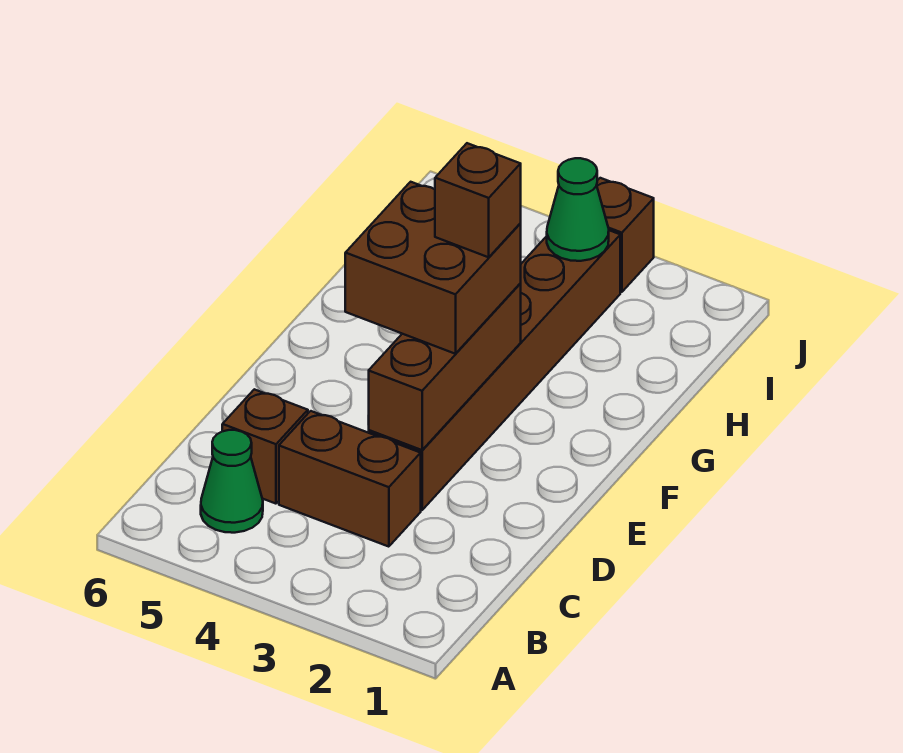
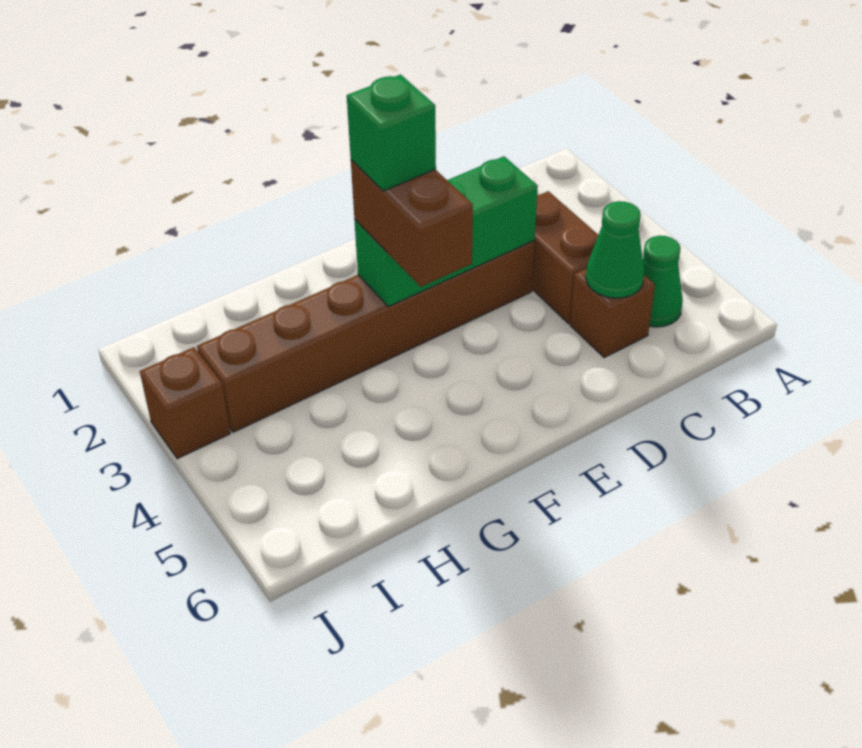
brown 1x3 brick [369,284,521,450] -> green 1x3 brick [355,156,538,307]
brown 2x2 brick [345,182,521,354] -> brown 1x2 brick [351,160,473,287]
brown 1x1 brick [435,143,521,257] -> green 1x1 brick [347,75,436,191]
green 1x1 cone [547,158,609,261] -> green 1x1 cone moved to [586,201,644,298]

